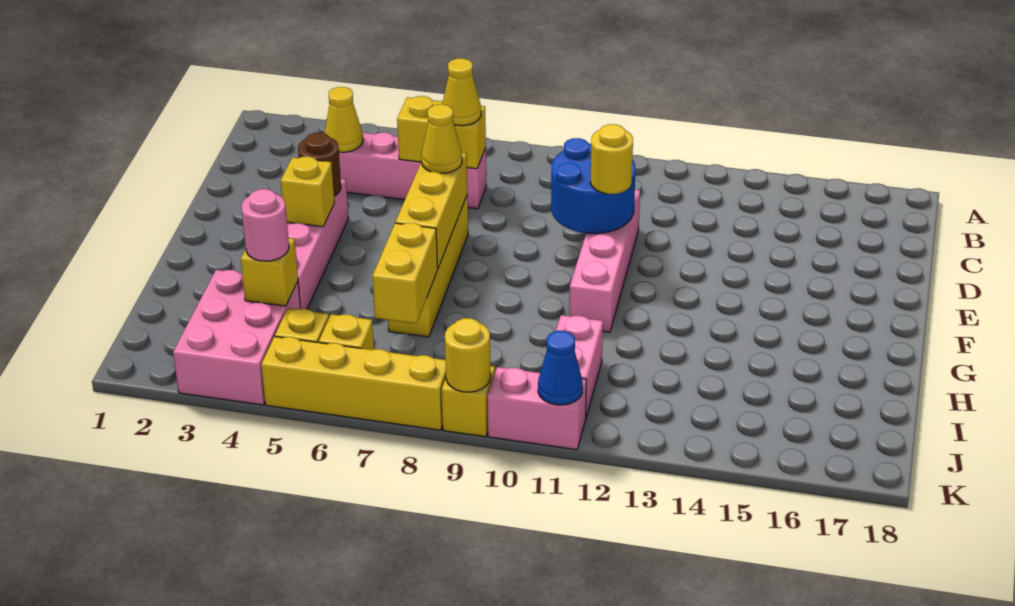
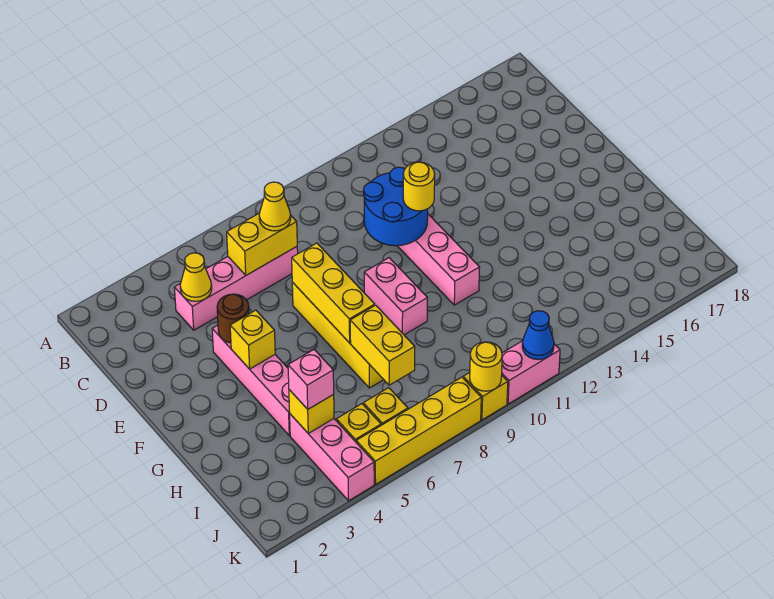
yellow 1x1 cone [421,104,462,173] -> none
pink 2x3 brick [173,270,301,405] -> pink 1x3 brick [290,414,374,501]
pink 1x1 round brick [241,189,289,261] -> pink 1x1 brick [288,350,334,409]
pink 1x2 brick [556,315,603,417] -> pink 1x2 brick moved to [364,258,427,335]

